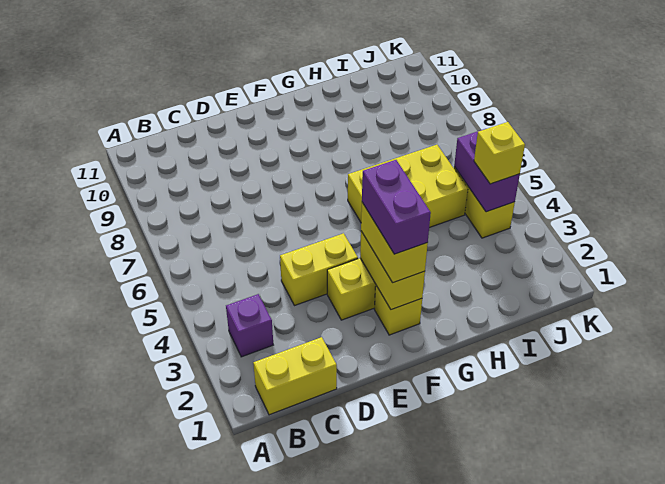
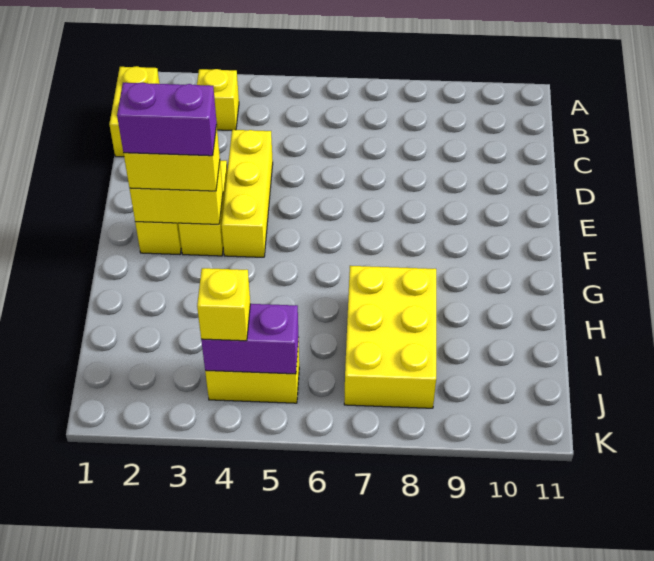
purple 1x1 brick [226,294,273,357] -> yellow 1x1 brick [197,69,239,130]
yellow 1x2 brick [280,233,358,306] -> yellow 1x3 brick [221,130,273,257]
yellow 2x3 brick [348,145,468,228] -> yellow 2x3 brick moved to [344,266,436,408]

